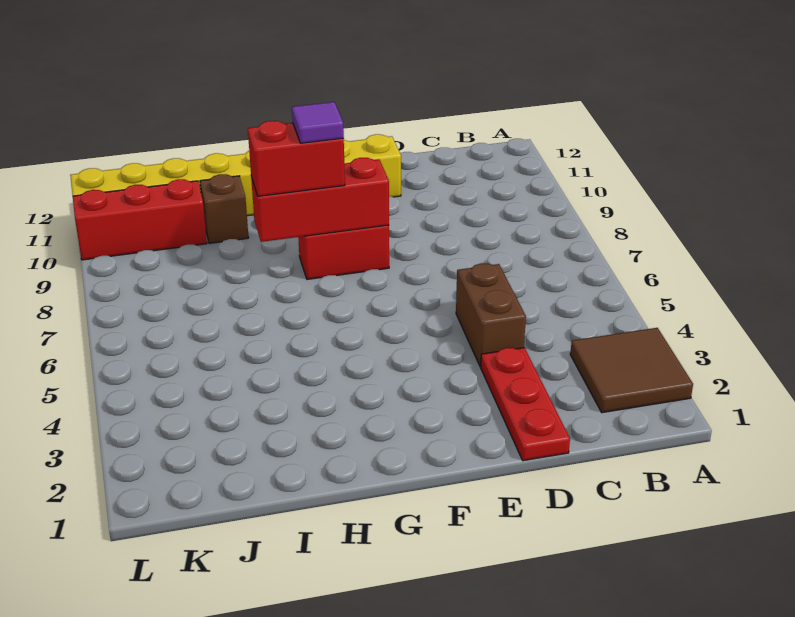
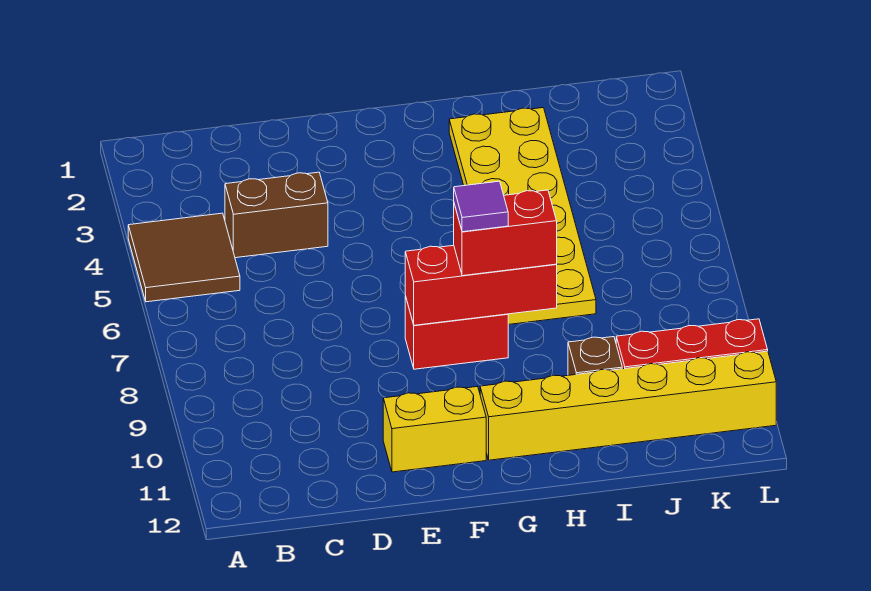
brown 2x2 tile [570,328,693,413] -> brown 2x2 tile moved to [128,213,240,302]
red 1x3 plate [481,348,570,461] -> none
brown 1x2 brick [456,263,526,367] -> brown 1x2 brick turned to [225,172,328,258]
none -> yellow 2x6 plate [449,108,596,325]

